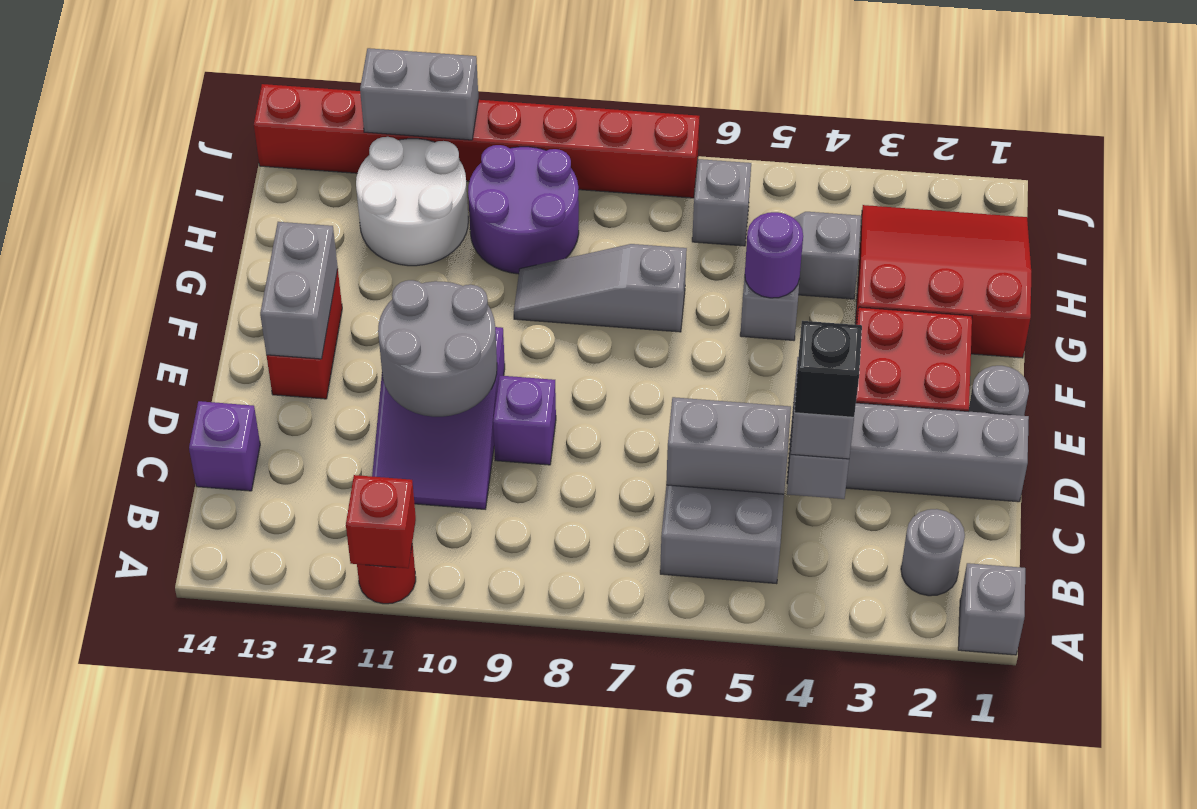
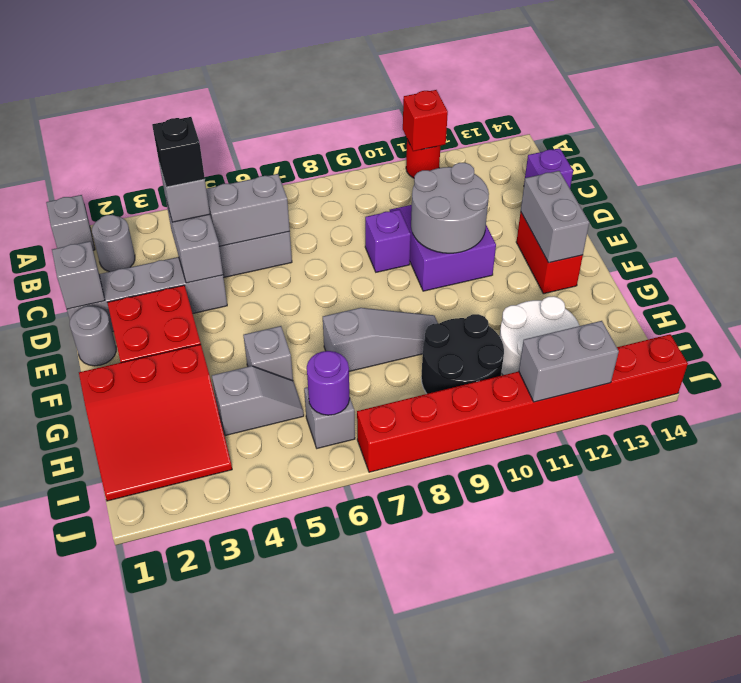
none -> grey 1x1 brick [52,241,105,309]
purple 1x1 round brick [745,212,803,298] -> purple 1x1 round brick moved to [307,351,350,415]
purple 2x2 round brick [468,145,579,274] -> black 2x2 round brick [421,314,504,394]

